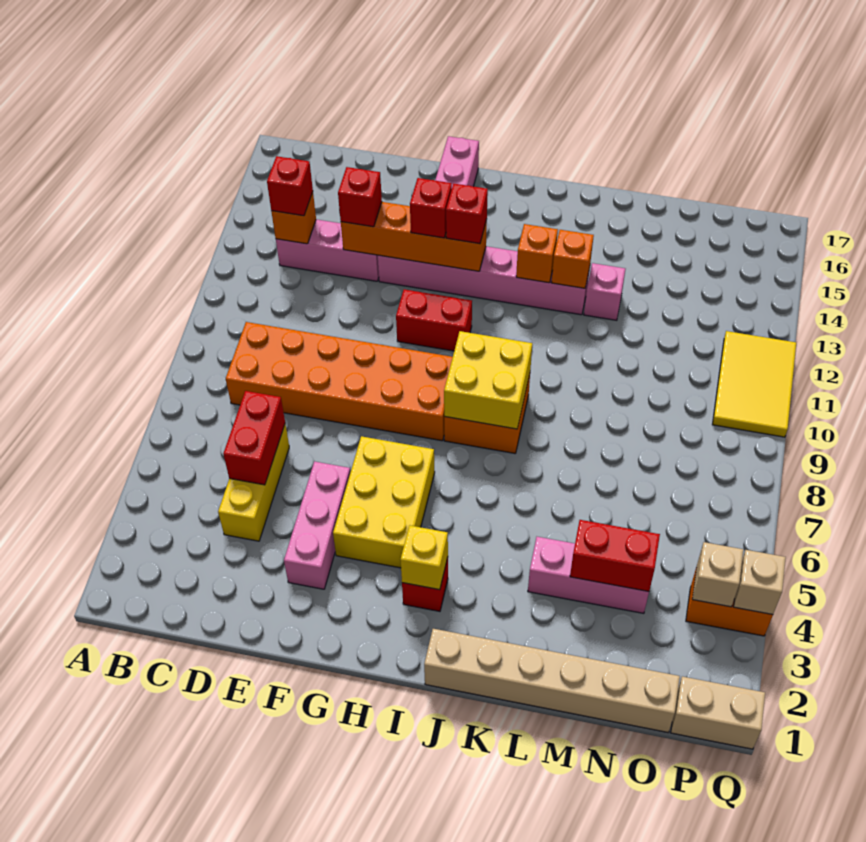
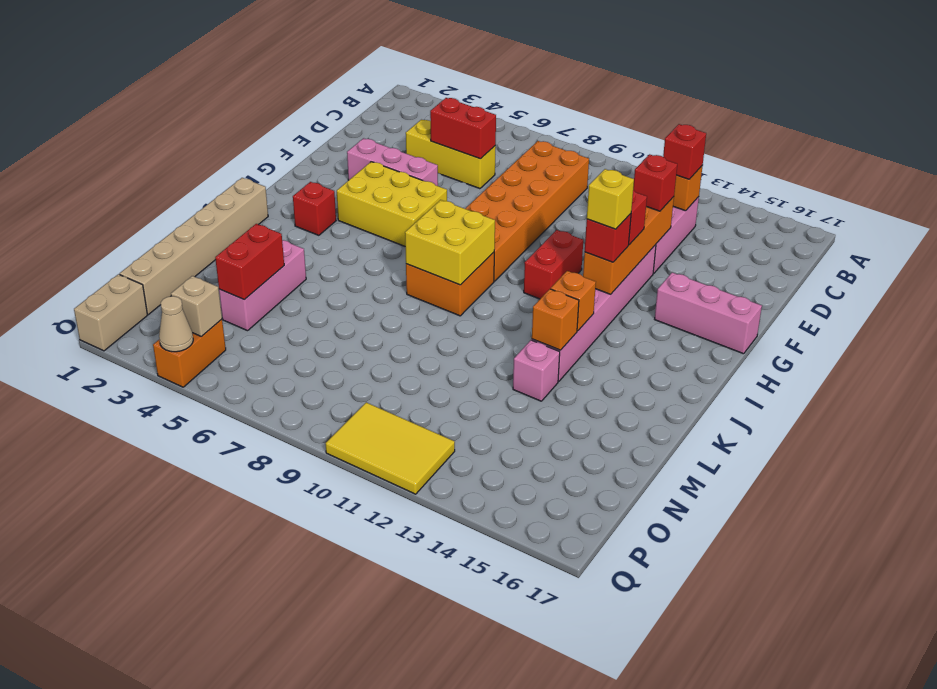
yellow 1x1 brick [400,525,448,590] -> yellow 1x1 brick moved to [587,169,634,229]
tan 1x1 brick [734,550,786,615] -> tan 1x1 cone [159,296,193,352]

